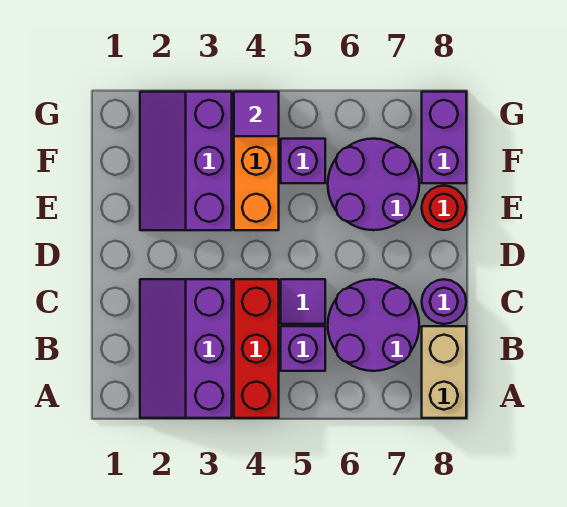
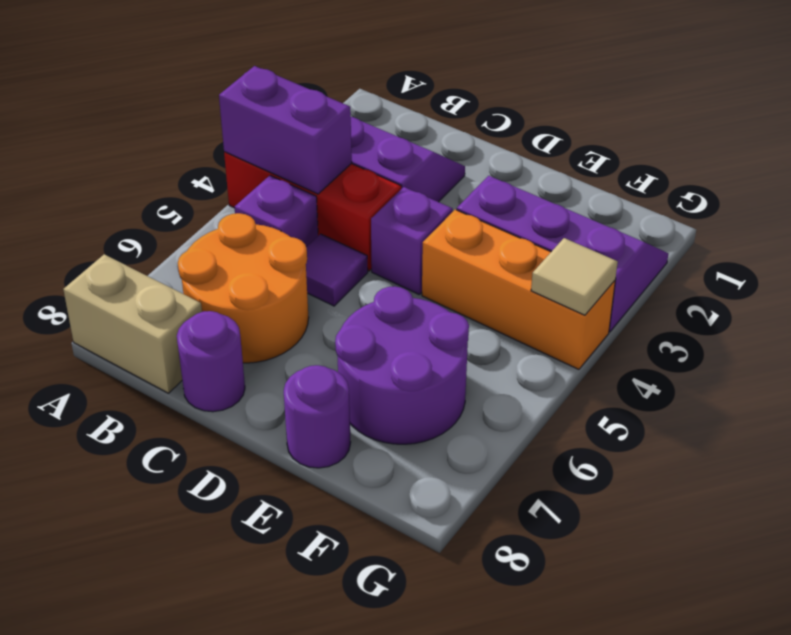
purple 2x2 round brick [328,279,419,371] -> orange 2x2 round brick [178,213,309,363]
red 1x1 round brick [422,186,466,230] -> purple 1x1 round brick [284,365,351,468]
purple 1x1 brick [281,139,325,183] -> purple 1x1 brick moved to [371,187,453,294]
purple 1x2 brick [422,92,466,183] -> purple 1x2 brick moved to [219,66,352,194]
purple 1x1 tile [234,92,279,136] -> tan 1x1 tile [531,238,618,315]

